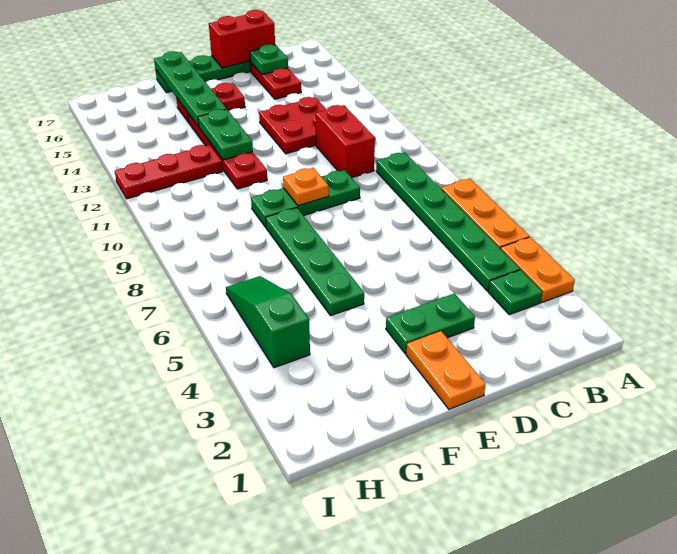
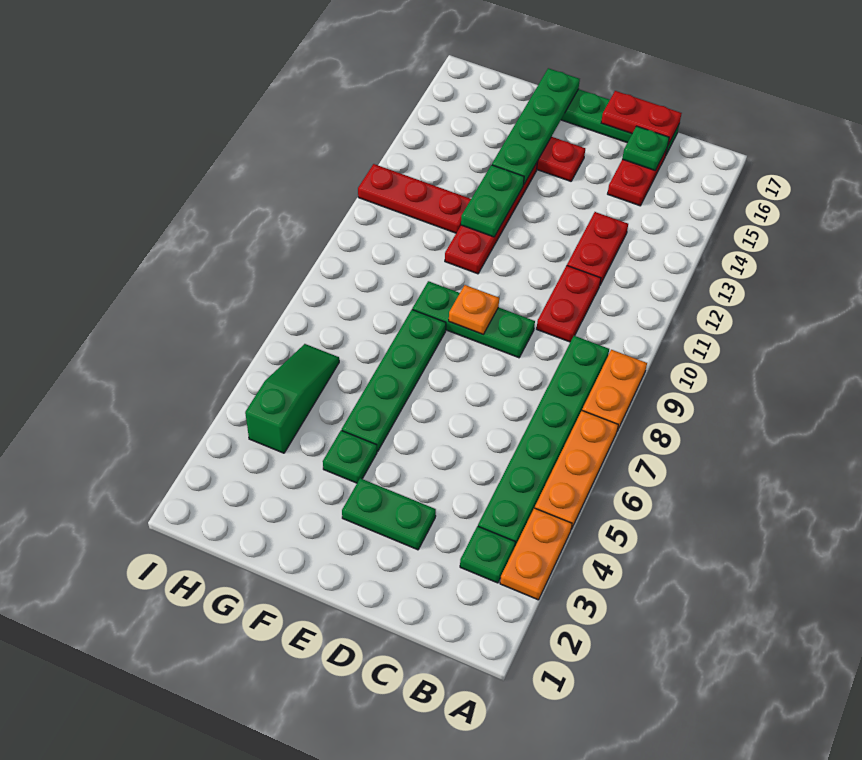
red 1x2 brick [316,105,375,178] -> red 1x2 plate [537,266,601,342]
red 2x2 plate [259,97,327,154] -> red 1x2 plate [567,212,628,285]
red 1x2 brick [209,10,275,68] -> red 1x2 plate [601,91,682,145]
orange 1x2 plate [406,331,486,409] -> orange 1x2 plate moved to [582,350,647,431]
none -> green 1x1 plate [323,430,377,483]

